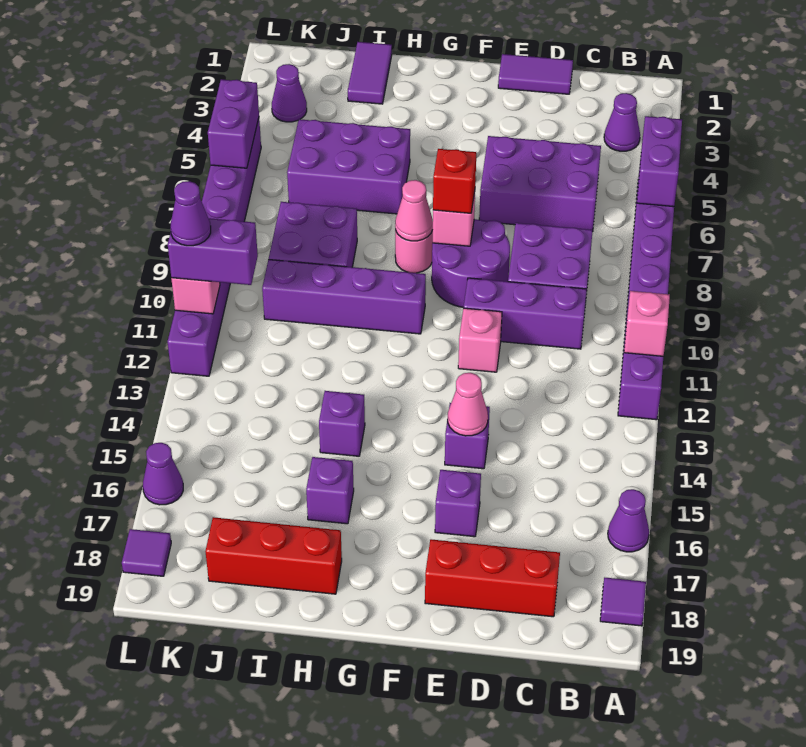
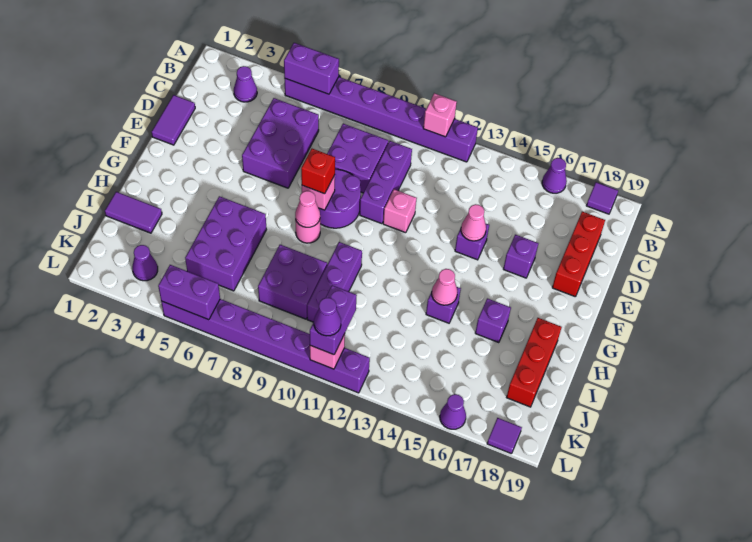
purple 1x4 brick [262,260,426,334] -> purple 1x3 brick [307,242,362,322]
none -> pink 1x1 cone [432,269,458,305]

